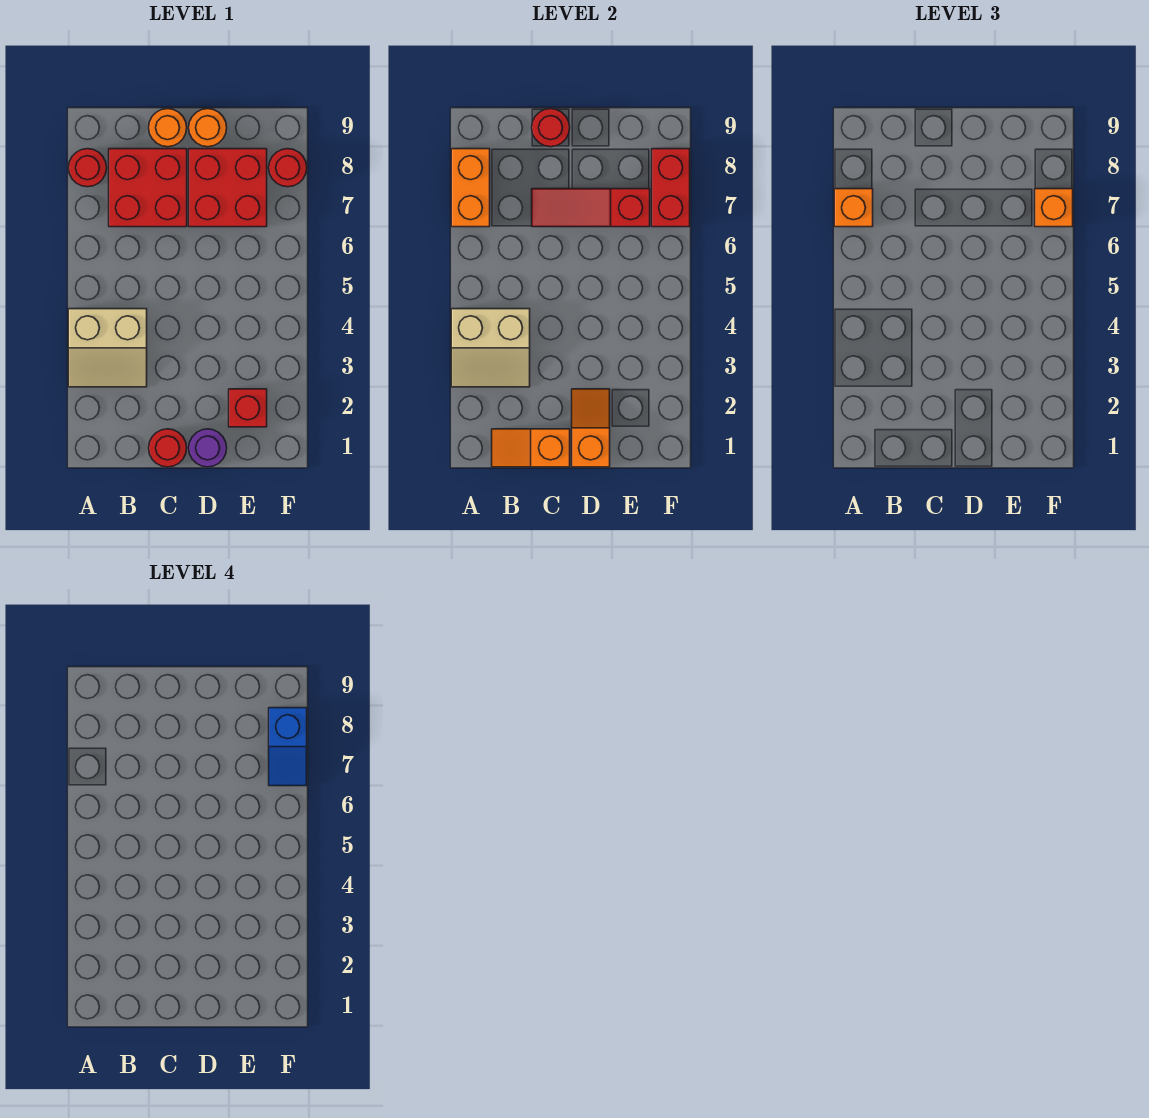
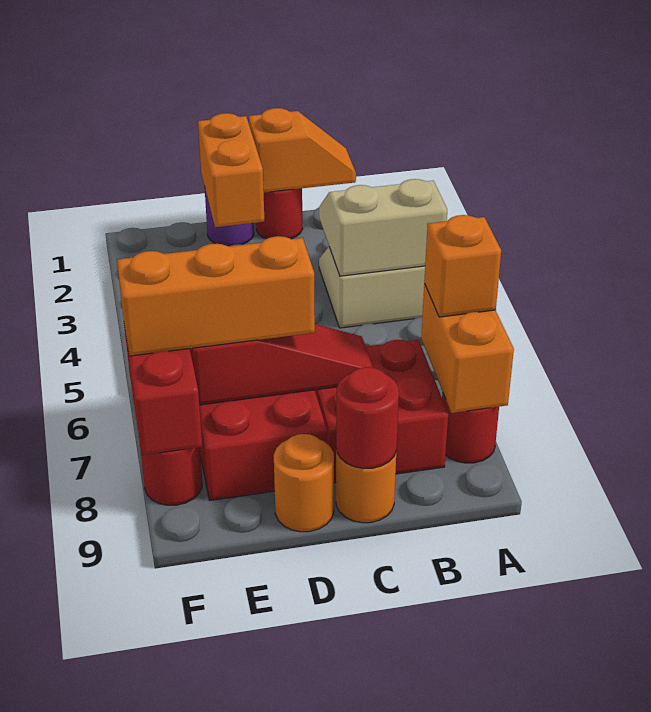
orange 1x2 slope [572,389,610,467] -> orange 1x2 brick [198,113,264,227]
red 1x1 brick [229,389,267,427] -> none
orange 1x1 brick [1035,189,1073,227] -> orange 1x3 brick [117,236,315,356]
blue 1x2 slope [269,708,307,786] -> none

